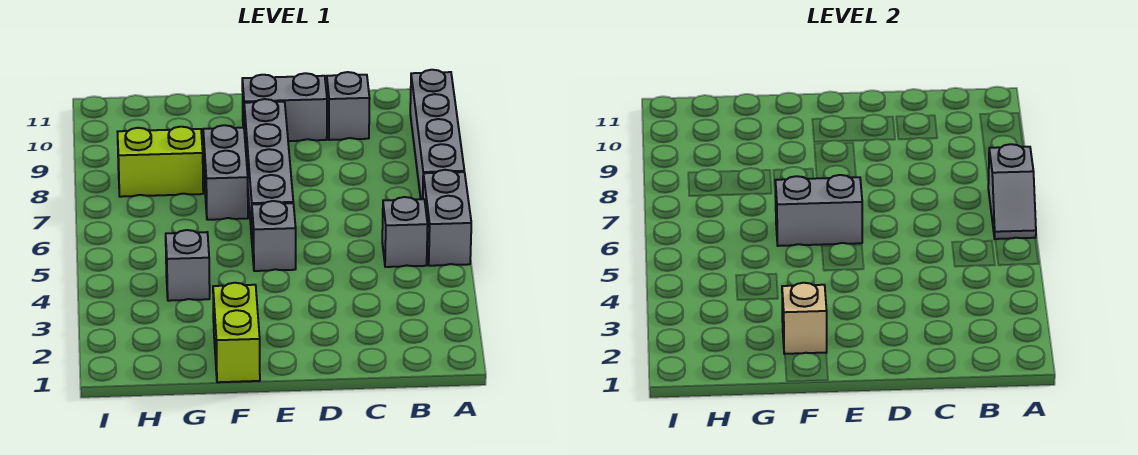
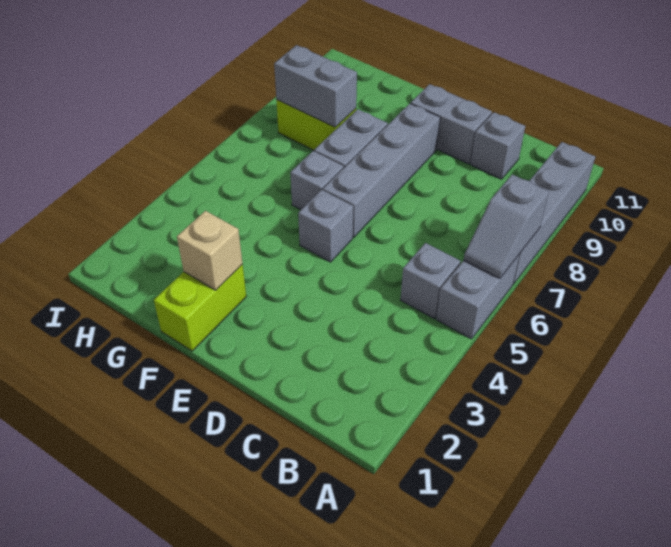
grey 1x2 brick [775,175,862,246] -> grey 1x2 brick moved to [274,45,357,127]
grey 1x1 brick [166,230,210,301] -> grey 1x1 brick moved to [290,151,344,210]

